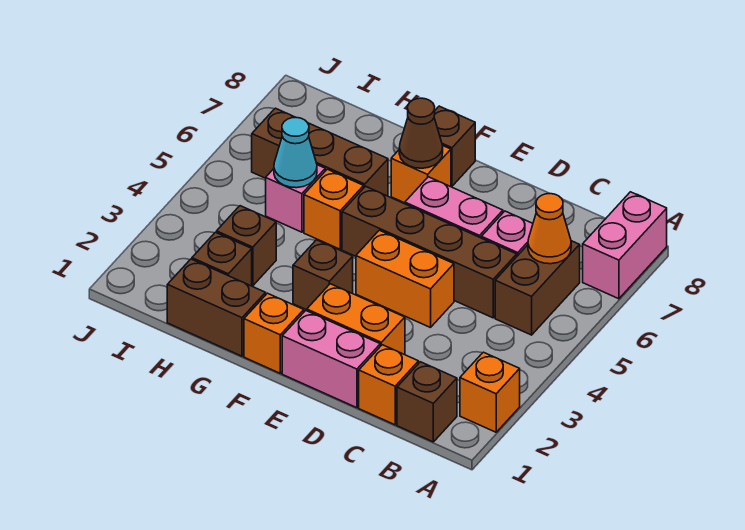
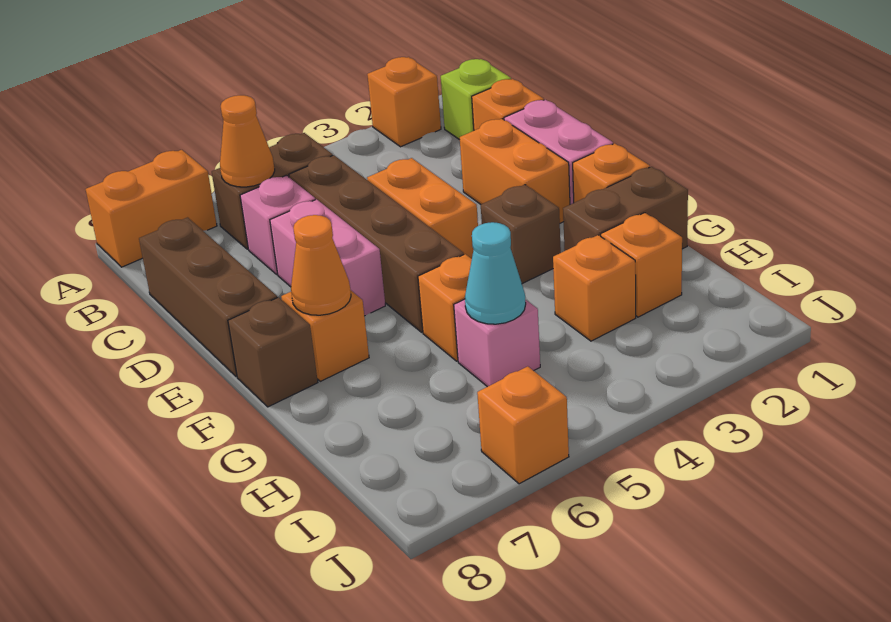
pink 1x2 brick [583,192,667,299] -> orange 1x2 brick [86,150,217,267]
brown 1x1 brick [397,362,457,442] -> lime 1x1 brick [441,59,511,140]
brown 1x1 cone [399,98,443,168] -> orange 1x1 cone [291,215,351,315]
brown 1x2 brick [167,259,266,356] -> brown 1x2 brick turned to [563,167,688,251]
brown 1x3 brick [252,108,388,196] -> brown 1x3 brick moved to [139,218,277,377]
brown 1x1 brick [192,232,252,286] -> orange 1x1 brick [601,213,682,317]
brown 1x1 brick [217,206,276,286] -> orange 1x1 brick [553,235,636,341]
none -> orange 1x1 brick [477,366,569,484]

